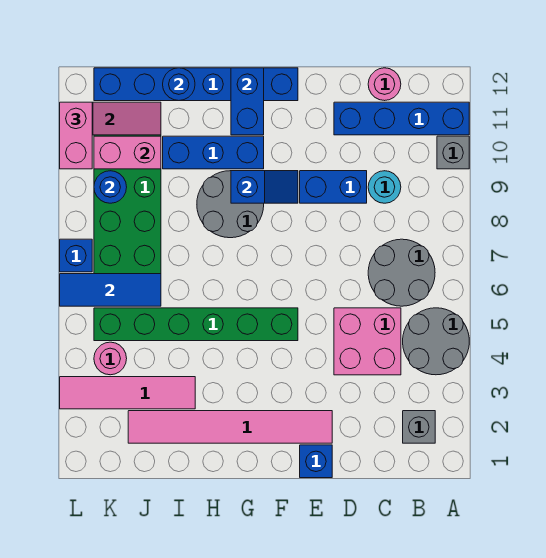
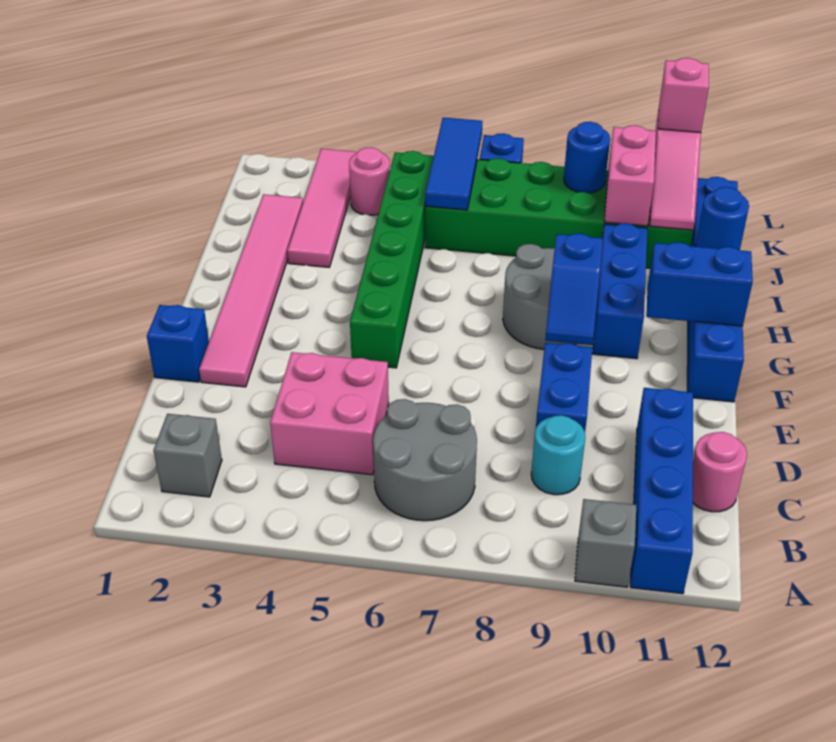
grey 2x2 round brick [403,308,469,375] -> none
pink 1x2 brick [60,102,92,169] -> pink 1x1 brick [658,58,709,133]

